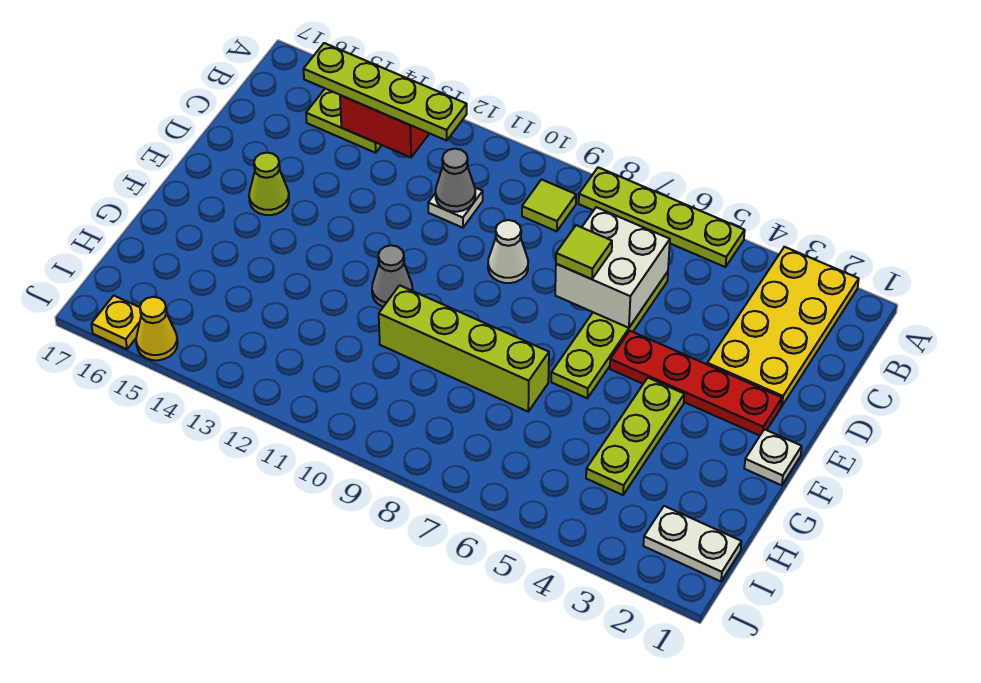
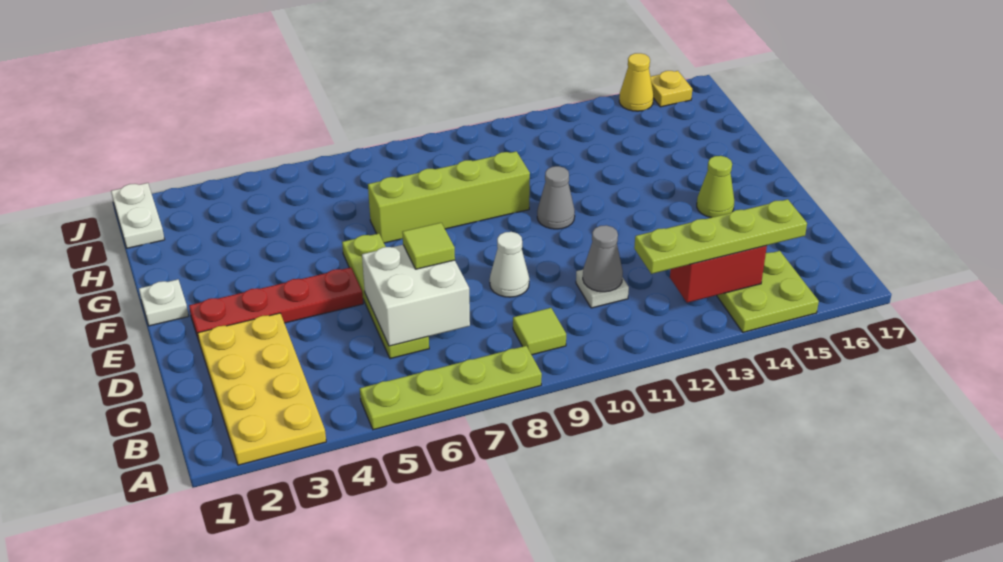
lime 1x3 plate [586,378,684,495] -> none
white 1x2 plate [643,506,741,581] -> white 1x2 plate turned to [111,183,165,248]

